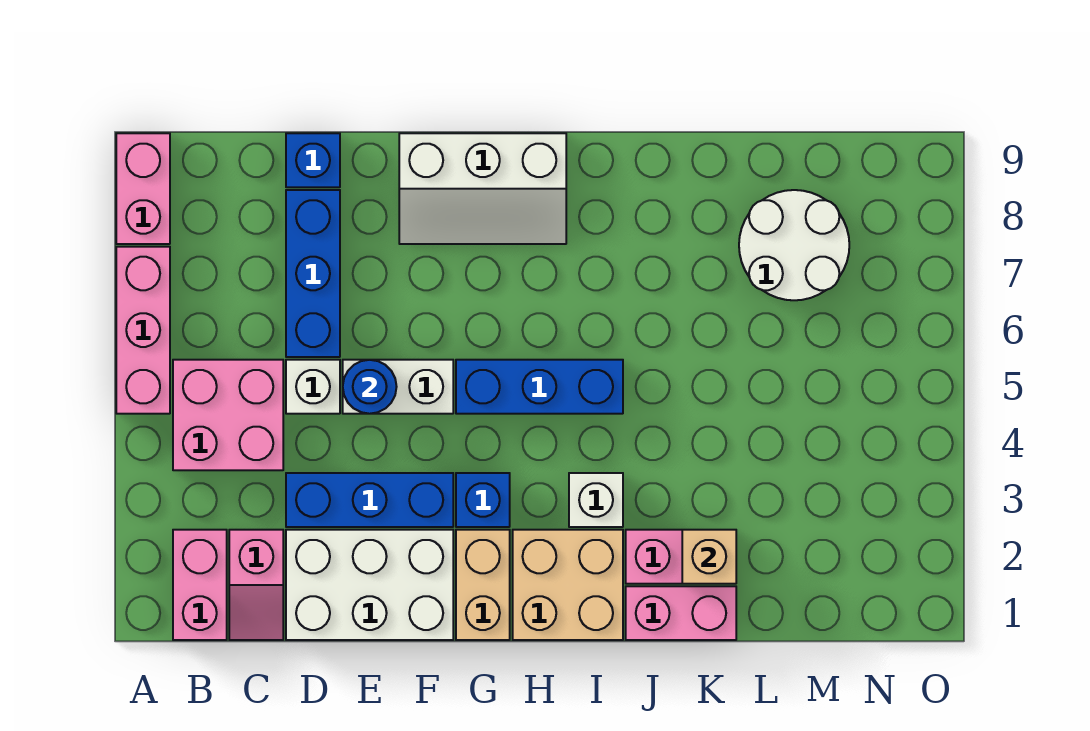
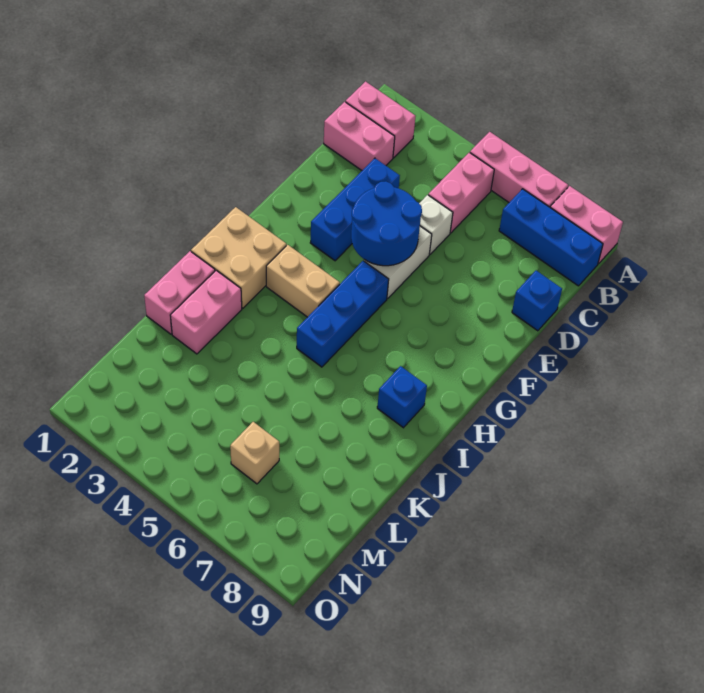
pink 2x2 brick [173,360,283,470] -> pink 1x2 brick [428,152,494,233]
pink 1x2 slope [229,530,283,640] -> pink 1x2 brick [324,102,395,170]
white 2x3 brick [286,530,453,640] -> none
blue 1x3 brick [286,190,340,357] -> blue 1x3 brick moved to [499,189,603,286]
blue 1x1 round brick [343,360,397,414] -> blue 2x2 round brick [351,181,422,266]
white 2x3 slope [399,133,566,244] -> none
tan 1x2 brick [456,530,510,640] -> tan 1x2 brick moved to [266,245,340,317]
blue 1x1 brick [456,473,510,527] -> blue 1x1 brick moved to [377,366,427,428]
white 1x1 brick [569,473,623,527] -> none
tan 1x1 brick [682,530,736,584] -> tan 1x1 brick moved to [230,422,279,484]
white 2x2 round brick [739,190,849,300] -> none

